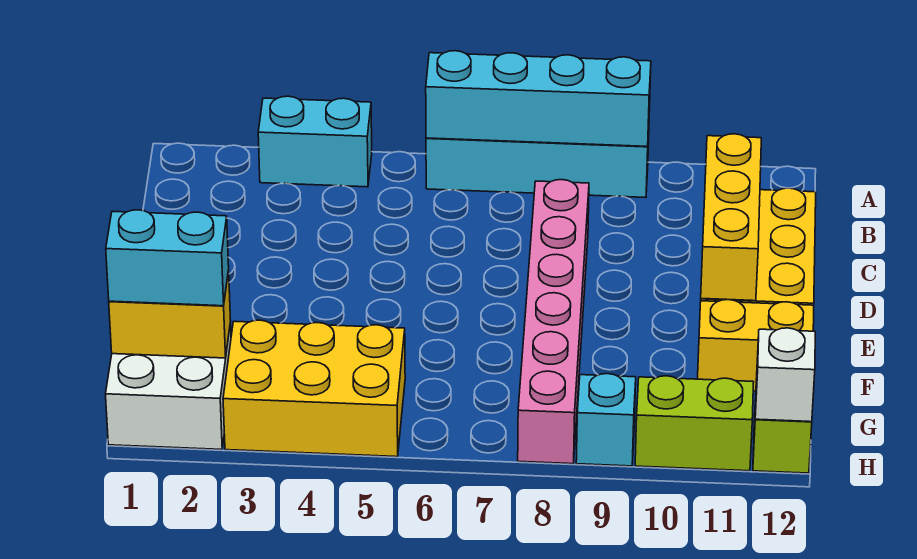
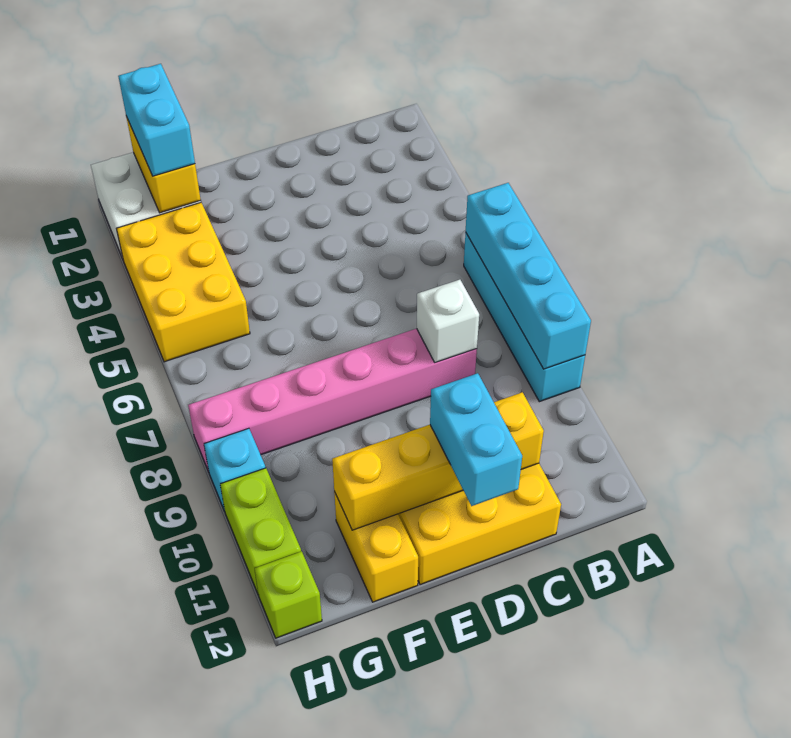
cyan 1x2 brick [258,96,372,187] -> cyan 1x2 brick moved to [430,373,522,506]
yellow 1x3 brick [701,134,761,301] -> yellow 1x4 brick [332,392,544,530]
white 1x1 brick [755,328,815,422] -> white 1x1 brick moved to [417,280,479,363]

